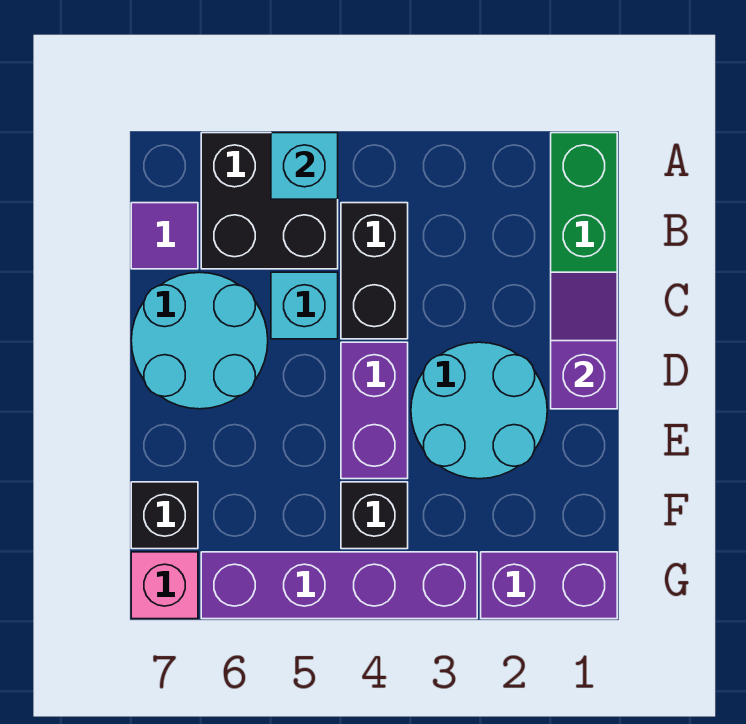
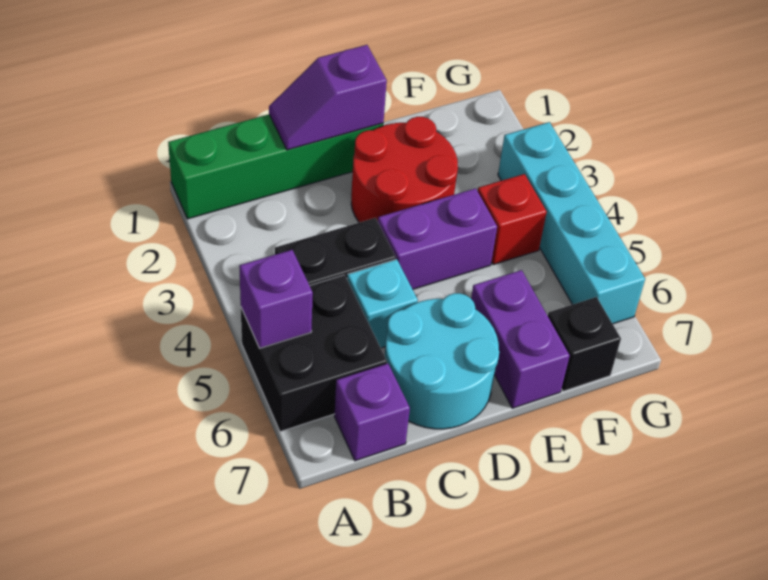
cyan 1x1 brick [271,133,338,199] -> purple 1x1 brick [239,250,313,348]
purple 1x1 tile [131,203,198,269] -> purple 1x1 brick [334,364,410,461]
cyan 2x2 round brick [411,342,547,479] -> red 2x2 round brick [351,117,458,222]
black 1x1 brick [341,482,408,549] -> red 1x1 brick [478,174,547,265]
purple 1x2 brick [481,552,617,619] -> purple 1x2 brick moved to [471,270,570,408]
purple 1x4 brick [201,552,477,619] -> cyan 1x4 brick [498,122,645,324]
pink 1x1 brick [131,552,198,619] -> none

